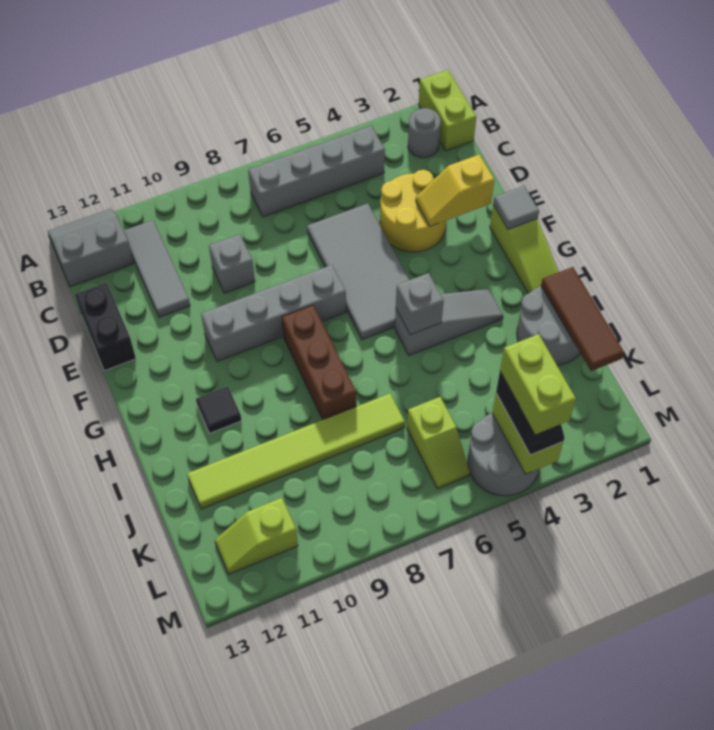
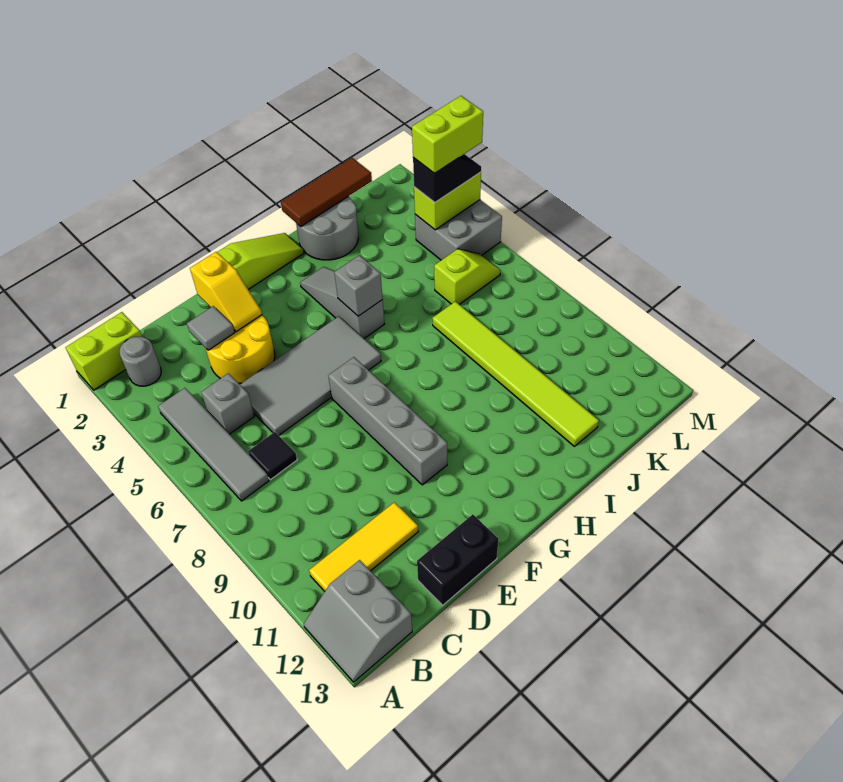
grey 1x4 brick [248,126,385,217] -> grey 1x4 tile [158,388,269,501]
grey 1x3 tile [124,220,190,317] -> yellow 1x3 tile [309,502,418,591]
grey 1x1 brick [209,234,255,293] -> grey 1x1 brick moved to [201,373,255,434]
grey 1x1 tile [493,186,539,230] -> grey 1x1 tile moved to [187,306,235,350]
brown 1x3 brick [282,305,356,420] -> none
black 1x1 tile [196,386,242,433] -> black 1x1 tile moved to [248,432,297,480]
grey 2x2 round brick [468,413,539,496] -> grey 2x2 brick [415,200,502,260]
lime 1x2 slope [215,498,298,574] -> none

